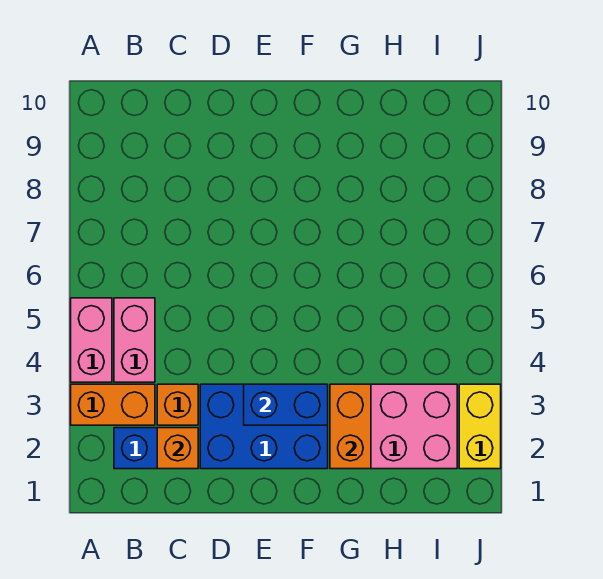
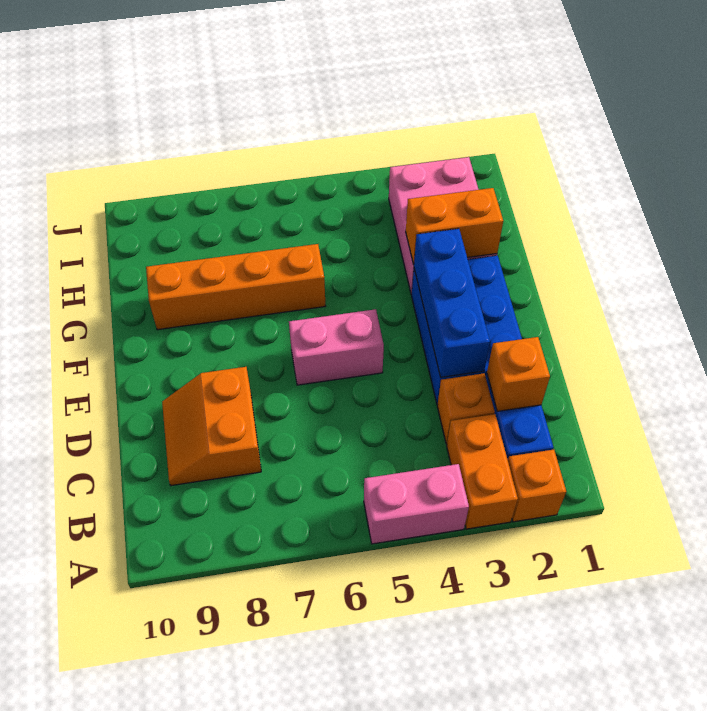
none -> orange 1x1 brick [508,450,566,522]
pink 1x2 brick [114,298,155,382] -> pink 1x2 brick moved to [289,309,384,385]
none -> orange 2x2 slope [162,367,261,486]
blue 1x2 brick [244,384,328,425] -> blue 1x3 brick [414,229,490,377]
none -> orange 1x4 brick [146,244,325,330]
yellow 1x2 brick [459,384,501,469] -> none

